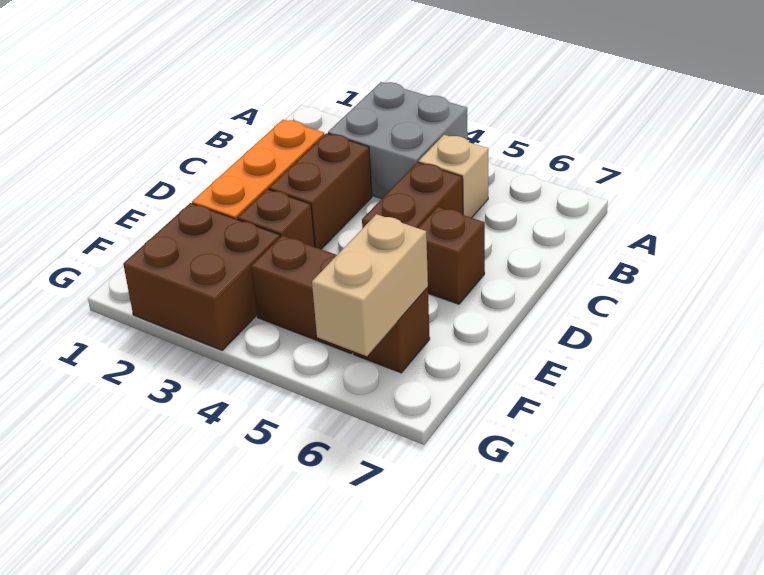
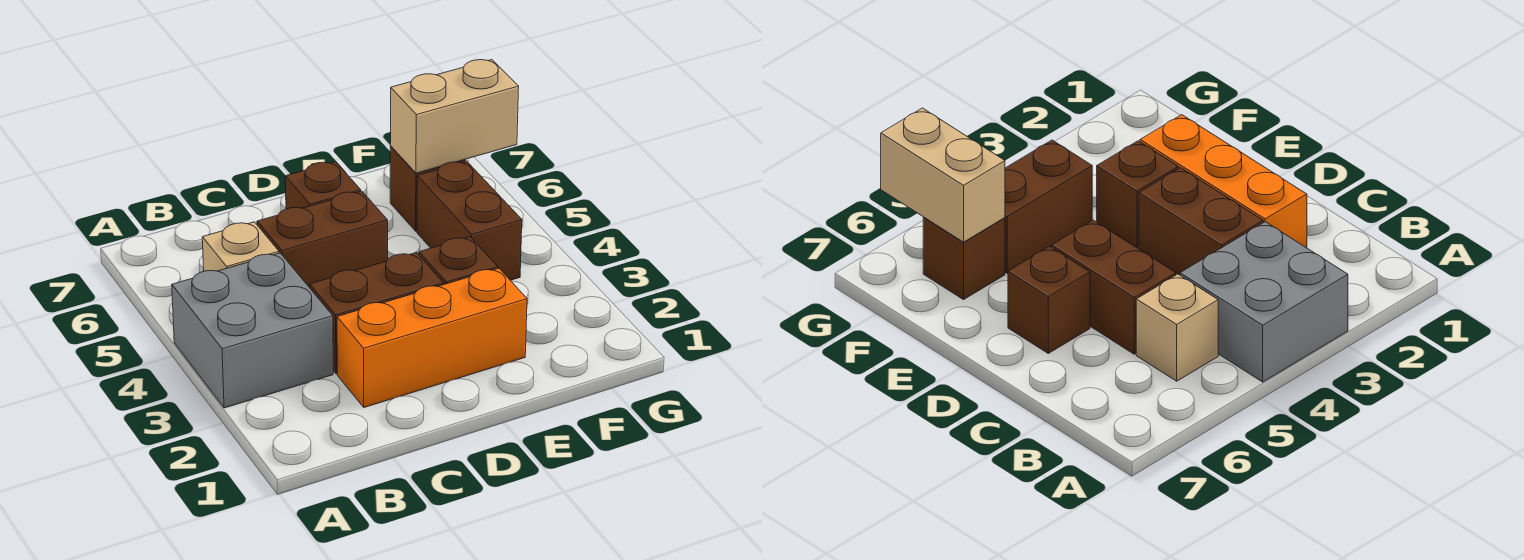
brown 2x2 brick [123,203,280,350] -> none

